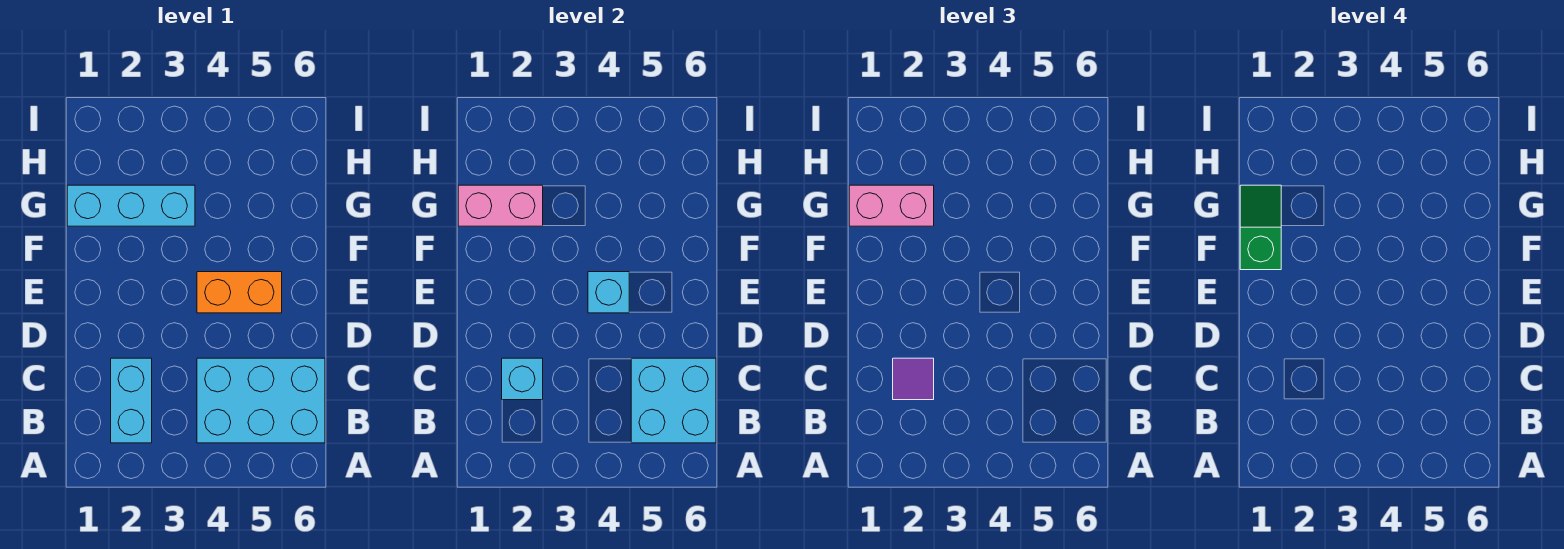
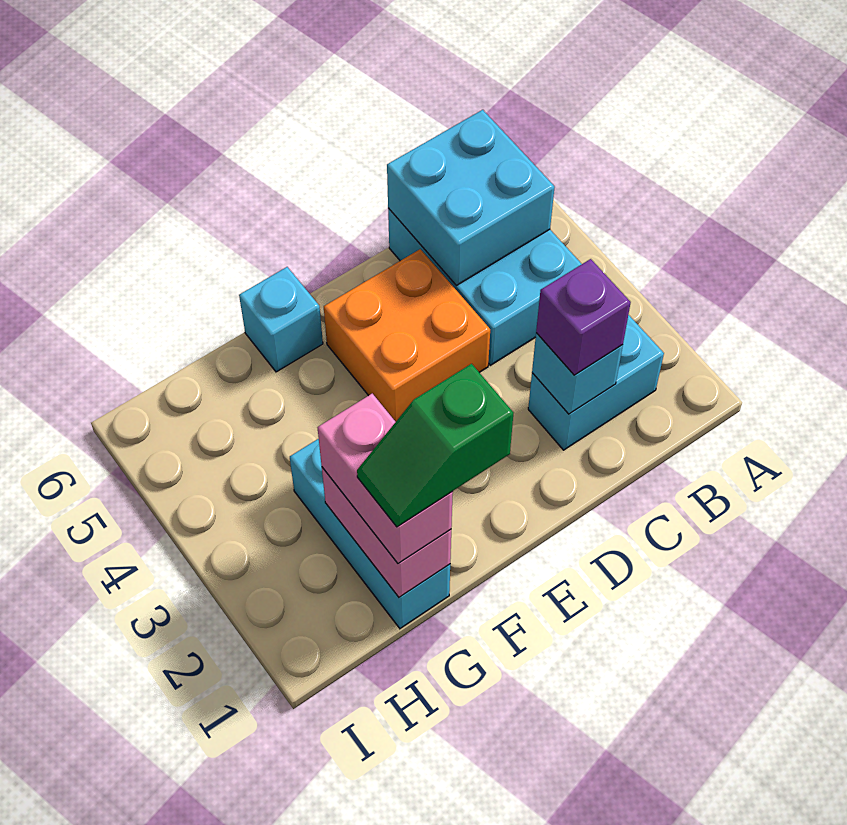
purple 1x1 tile [893,358,934,400] -> purple 1x1 brick [536,259,631,375]
orange 1x2 brick [197,272,282,313] -> orange 2x2 brick [324,249,490,422]
cyan 1x1 brick [588,272,629,313] -> cyan 1x1 brick moved to [239,267,323,372]

